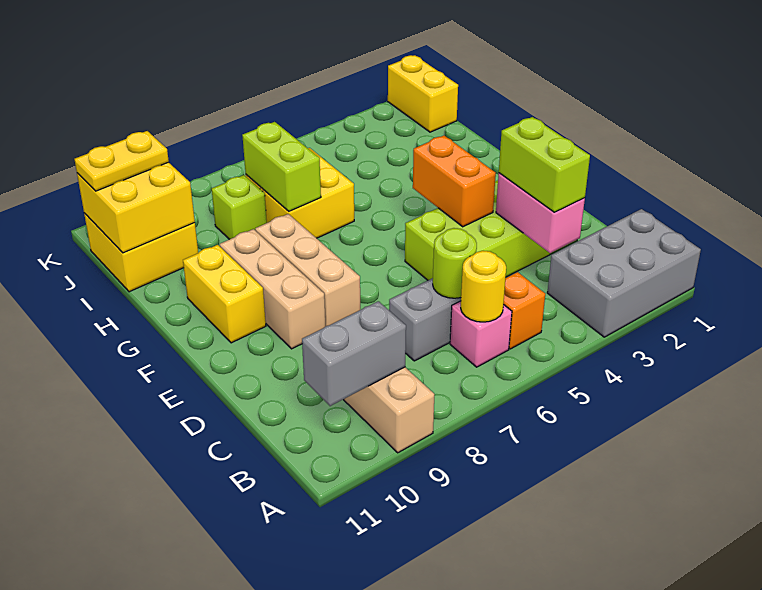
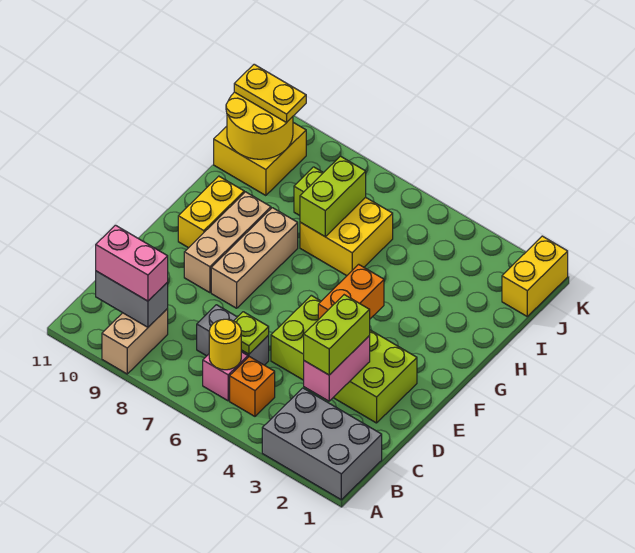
none -> pink 1x2 brick [96,225,168,301]
lime 1x1 round brick [433,228,477,298] -> lime 1x1 plate [234,312,269,354]
yellow 2x2 brick [77,162,195,253] -> yellow 2x2 round brick [226,92,293,159]

